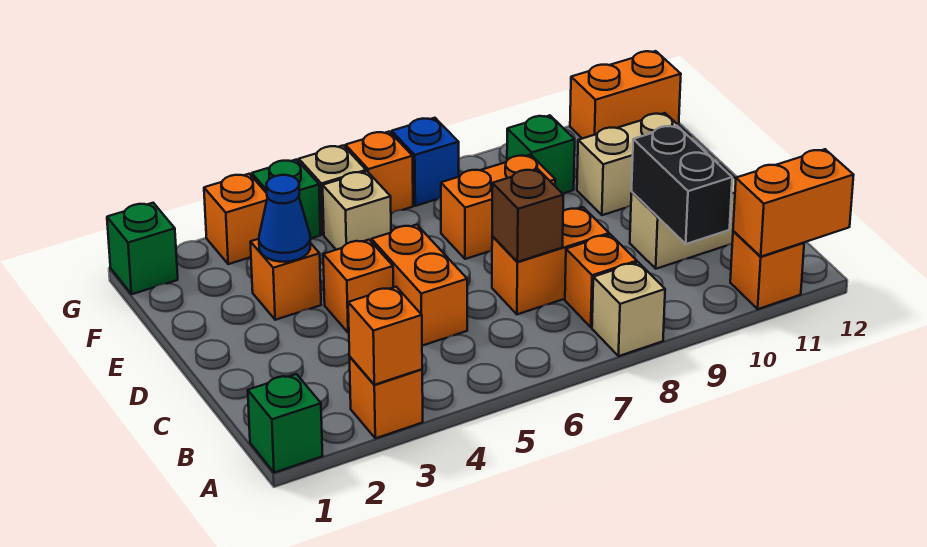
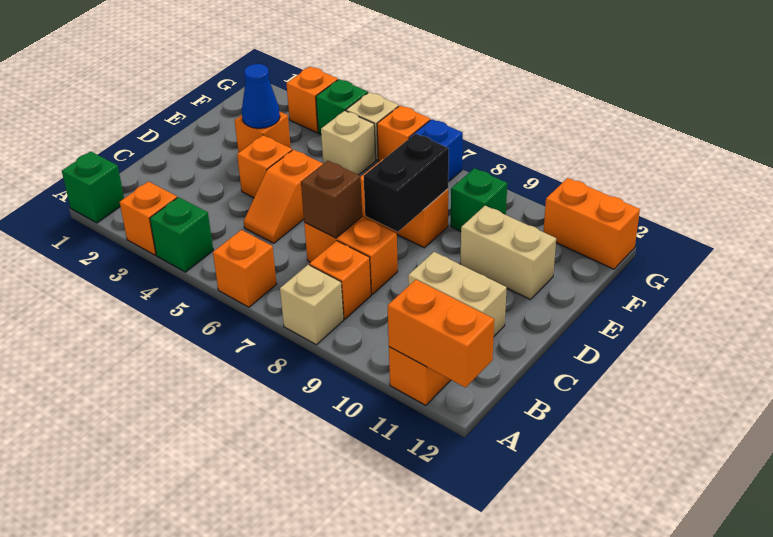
orange 1x1 brick [348,287,422,385] -> orange 1x1 brick moved to [213,230,277,307]
black 1x2 brick [632,125,732,244] -> black 1x2 brick moved to [364,133,449,232]
orange 1x2 brick [371,225,467,346] -> orange 1x2 slope [244,150,323,243]
green 1x1 brick [107,203,178,294] -> green 1x1 brick moved to [150,197,213,272]

